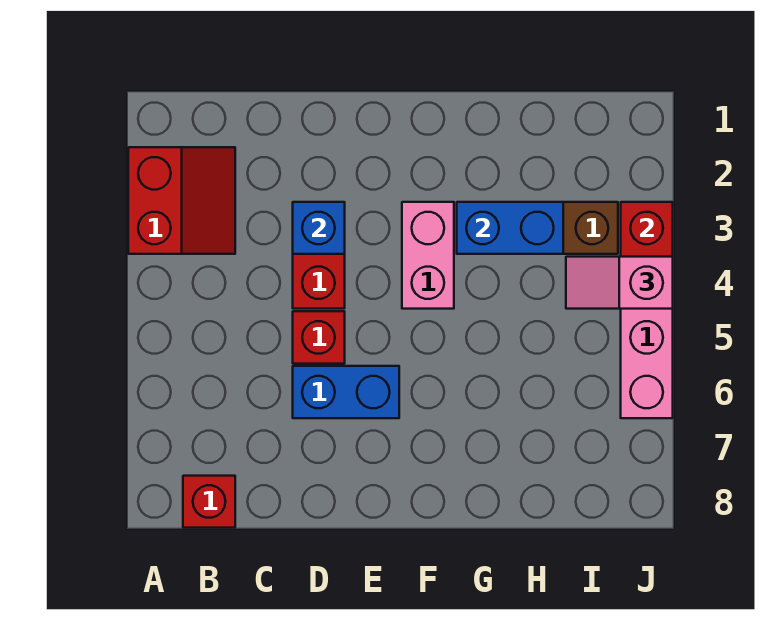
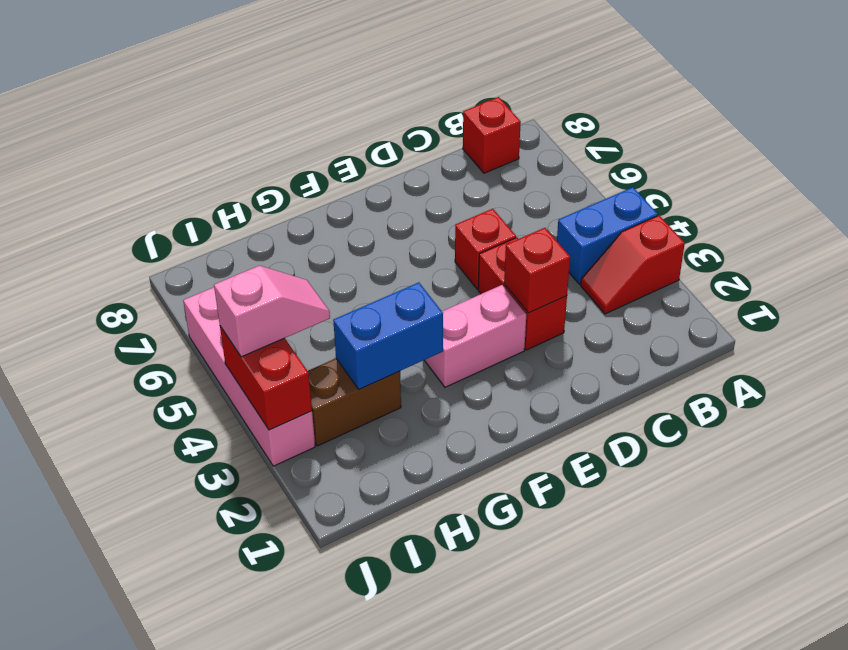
red 2x2 slope [128,147,235,254] -> red 1x2 slope [581,215,685,314]
blue 1x1 brick [293,202,345,254] -> red 1x1 brick [504,228,570,313]
blue 1x2 brick [293,366,399,418] -> blue 1x2 brick moved to [557,187,658,284]
pink 1x2 brick [402,202,454,309] -> pink 1x2 brick turned to [424,285,526,387]

